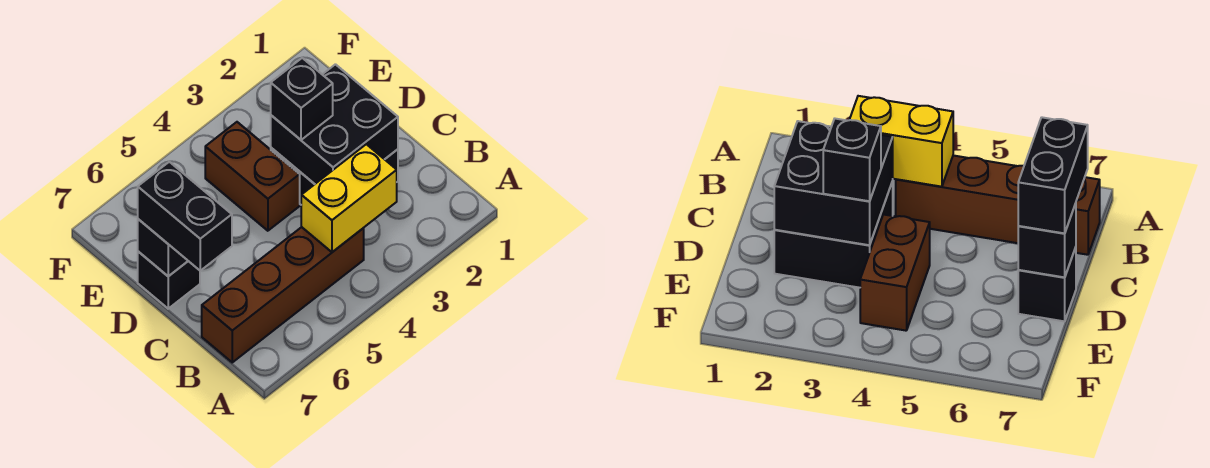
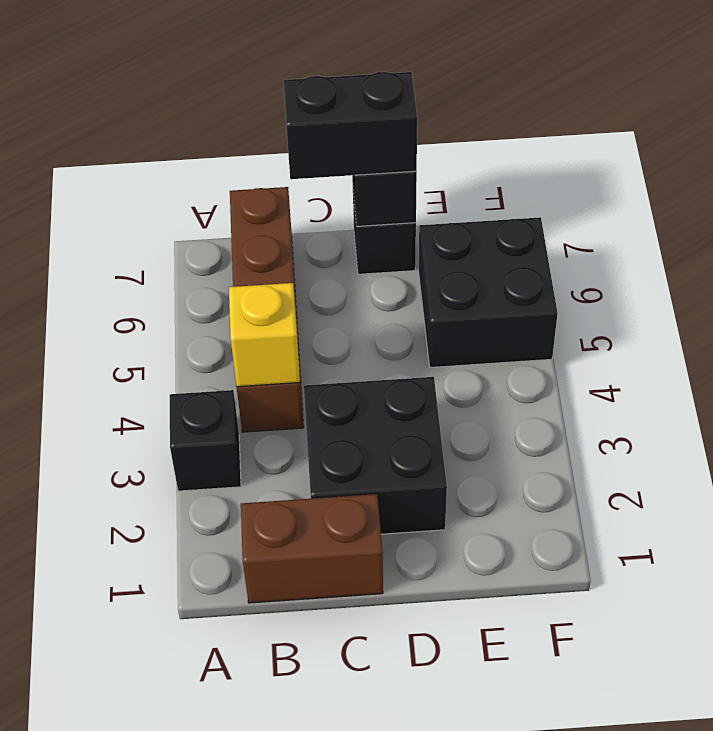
yellow 1x2 brick [301,144,397,252] -> yellow 1x1 brick [229,283,300,387]
black 2x2 brick [271,64,398,184] -> black 2x2 brick moved to [419,217,558,368]
black 1x1 brick [271,58,333,140] -> black 1x1 brick moved to [170,390,241,491]
brown 1x2 brick [205,122,300,231] -> brown 1x2 brick moved to [241,494,383,603]

